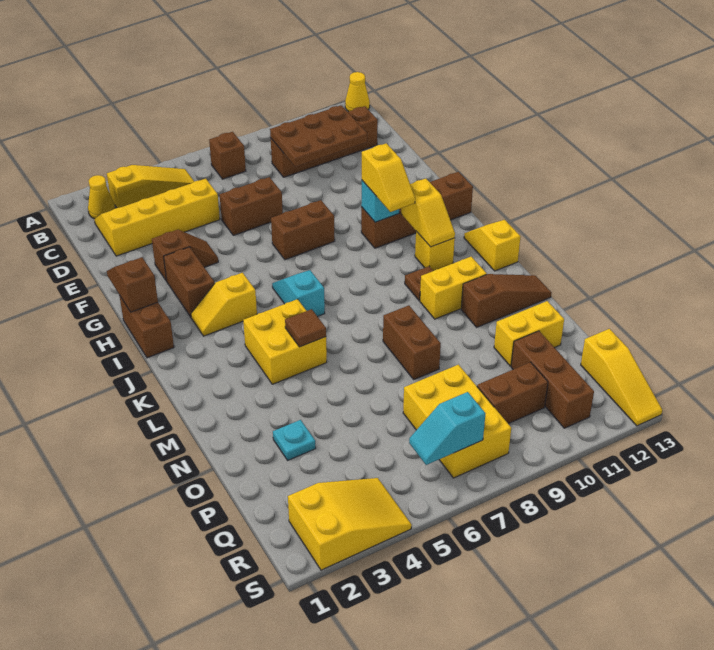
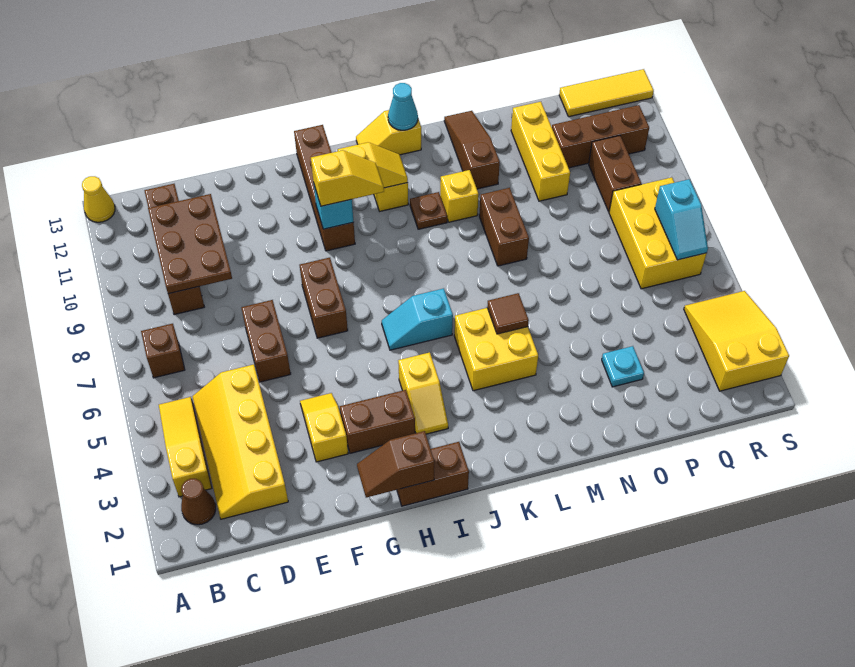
yellow 1x1 cone [88,175,115,219] -> brown 1x1 cone [181,479,216,525]
brown 1x2 slope [152,230,218,281] -> yellow 1x2 slope [300,393,348,462]
none -> cyan 1x1 cone [388,83,418,130]
yellow 1x2 brick [420,257,487,319] -> yellow 1x1 brick [440,170,479,222]
brown 1x2 brick [383,305,441,379] -> brown 1x2 brick turned to [479,188,529,266]
yellow 1x2 brick [494,301,564,366] -> yellow 1x3 brick [511,102,570,201]
yellow 2x3 brick [403,365,511,478] -> yellow 2x3 brick turned to [609,177,707,289]
yellow 1x3 slope [581,329,662,426] -> yellow 1x3 tile [559,69,654,117]

